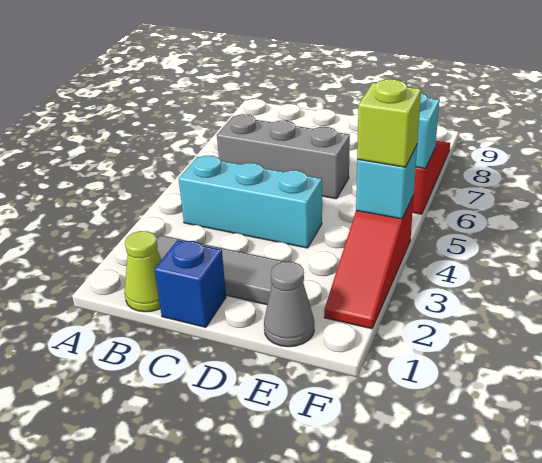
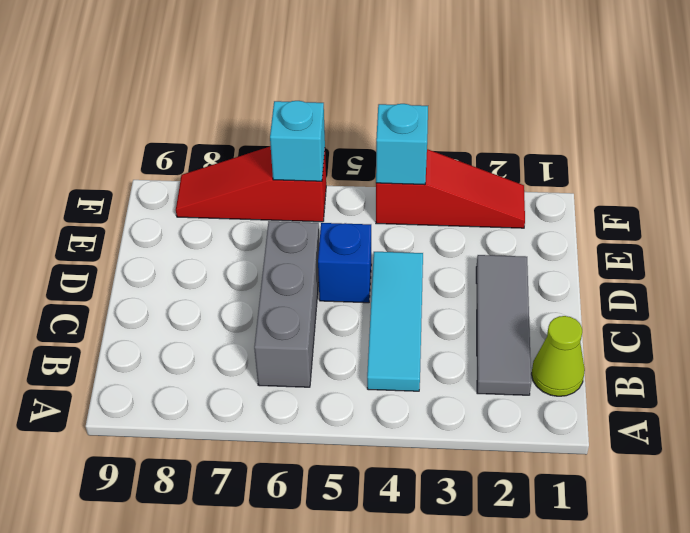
cyan 1x3 brick [179,156,322,248] -> cyan 1x3 tile [367,252,423,391]
blue 1x1 brick [155,240,226,327] -> blue 1x1 brick moved to [318,223,371,303]
grey 1x1 cone [264,261,314,347] -> none
lime 1x1 brick [357,79,421,167] -> none

